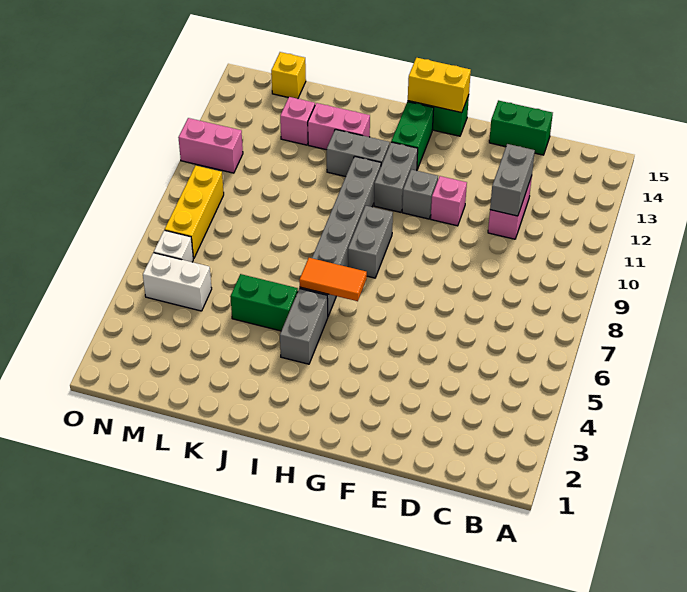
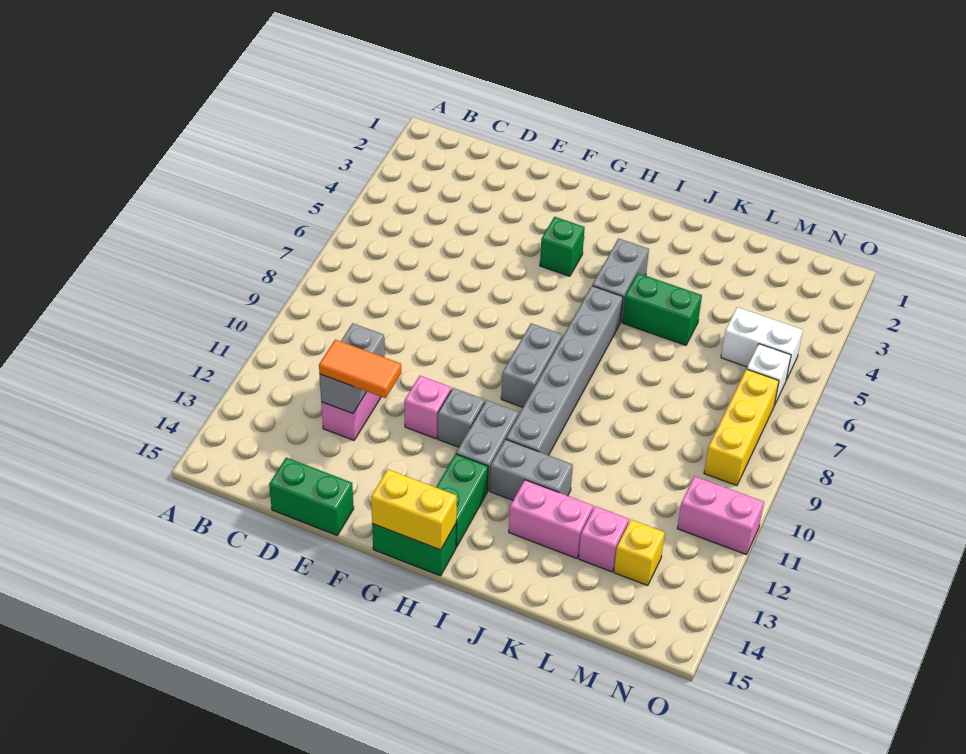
none -> green 1x1 brick [540,217,585,276]
orange 1x2 tile [299,258,367,301] -> orange 1x2 tile moved to [319,340,401,398]
yellow 1x1 brick [271,52,306,99] -> yellow 1x1 brick moved to [614,520,665,586]

